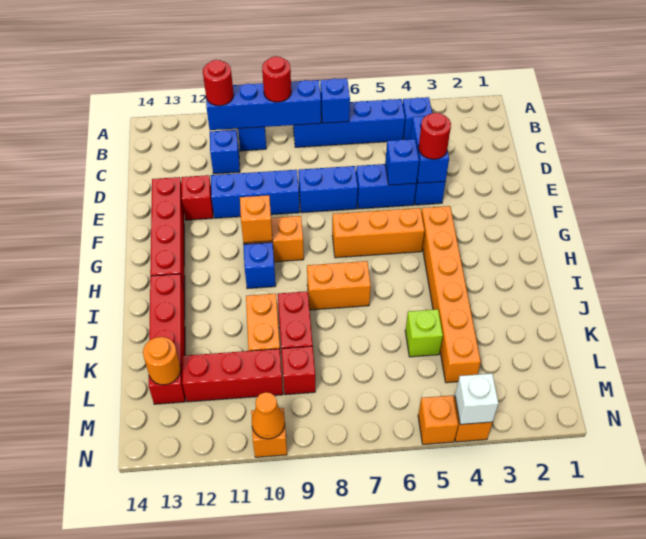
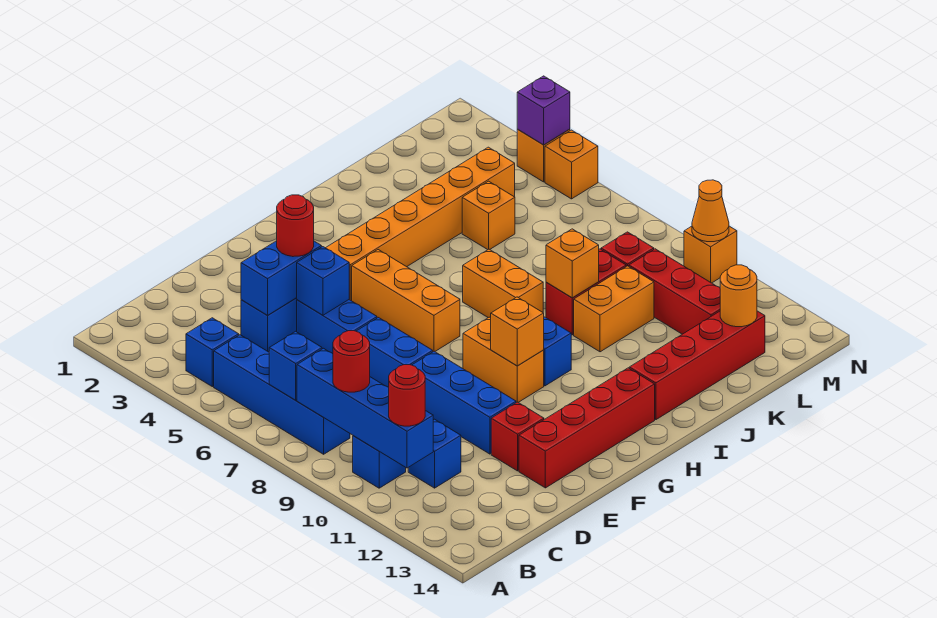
none -> orange 1x1 brick [546,229,599,298]
lime 1x1 brick [405,309,443,357] -> orange 1x1 brick [462,181,515,250]
white 1x1 brick [455,373,498,424] -> purple 1x1 brick [517,76,570,145]

